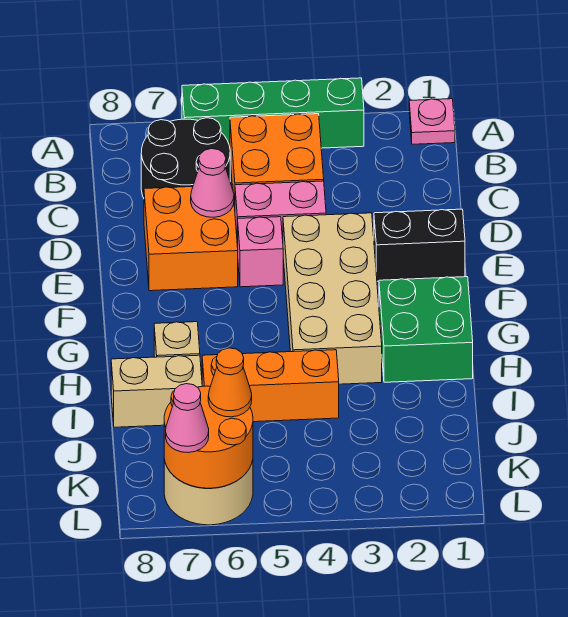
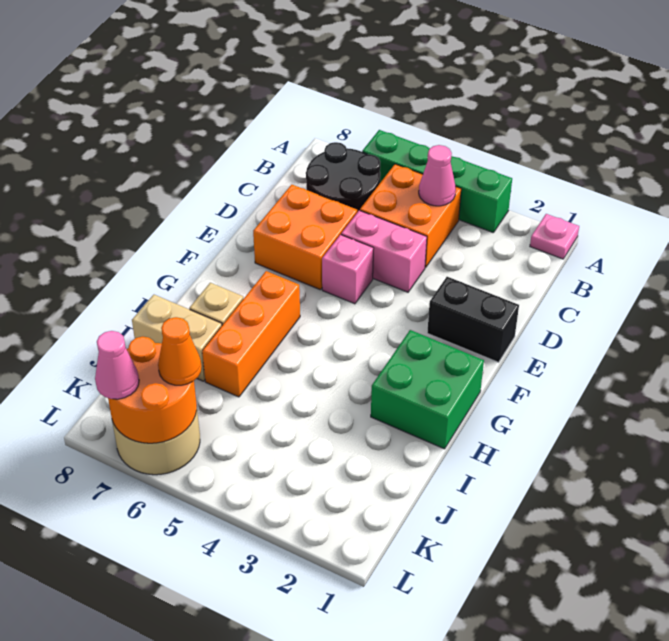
pink 1x1 cone [191,149,234,217] -> pink 1x1 cone moved to [419,145,456,206]
tan 2x4 brick [283,213,382,384] -> none
orange 1x3 brick [202,350,339,422] -> orange 1x3 brick turned to [202,271,300,397]

